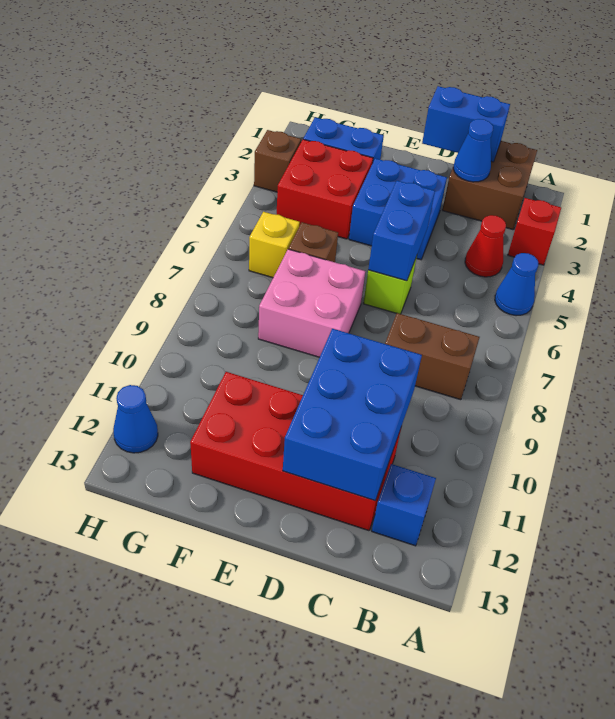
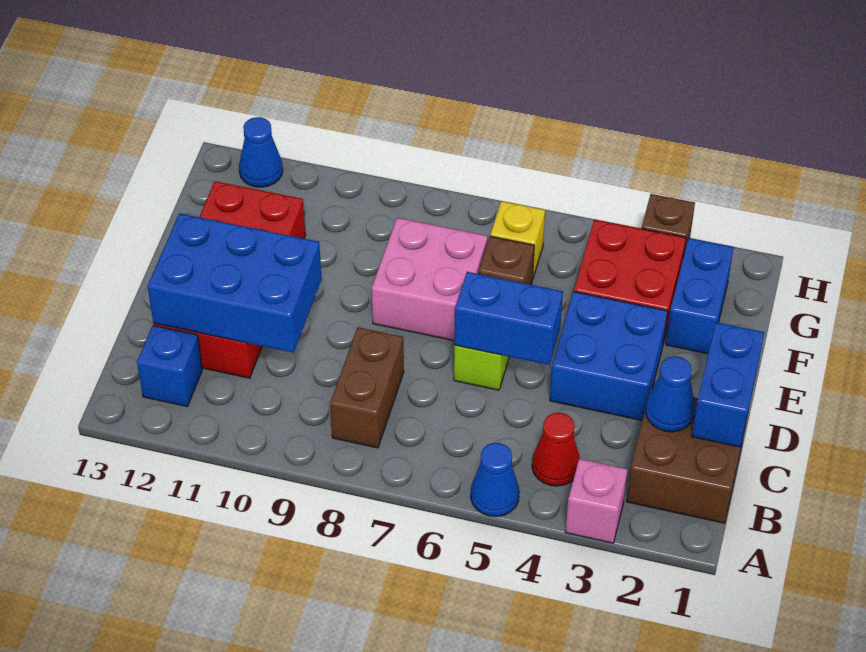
red 1x1 brick [508,198,561,265] -> pink 1x1 brick [565,459,628,543]

